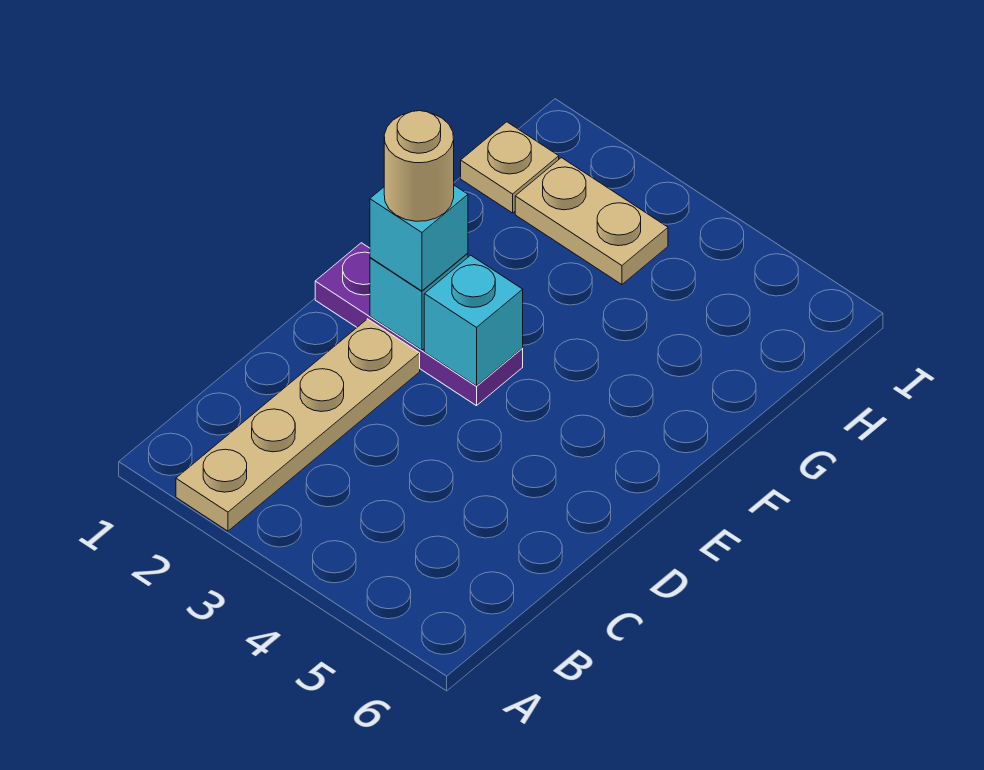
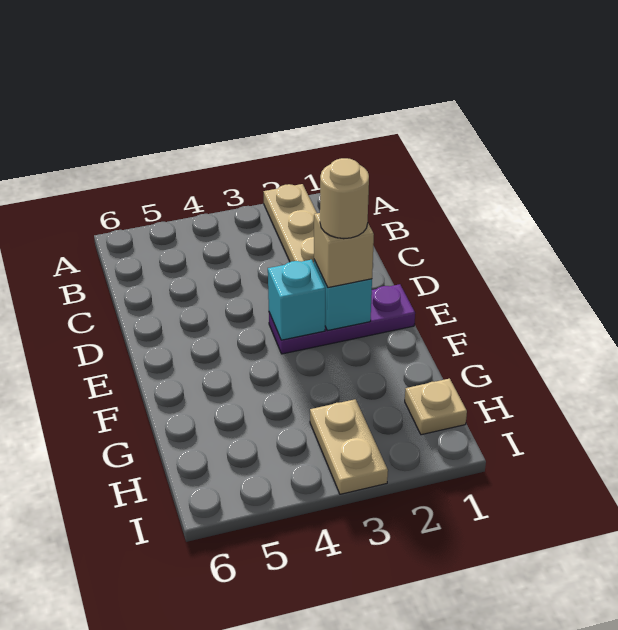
cyan 1x1 brick [370,185,468,291] -> tan 1x1 brick [314,213,374,288]
tan 1x2 plate [515,158,668,285] -> tan 1x2 plate turned to [310,399,388,494]

